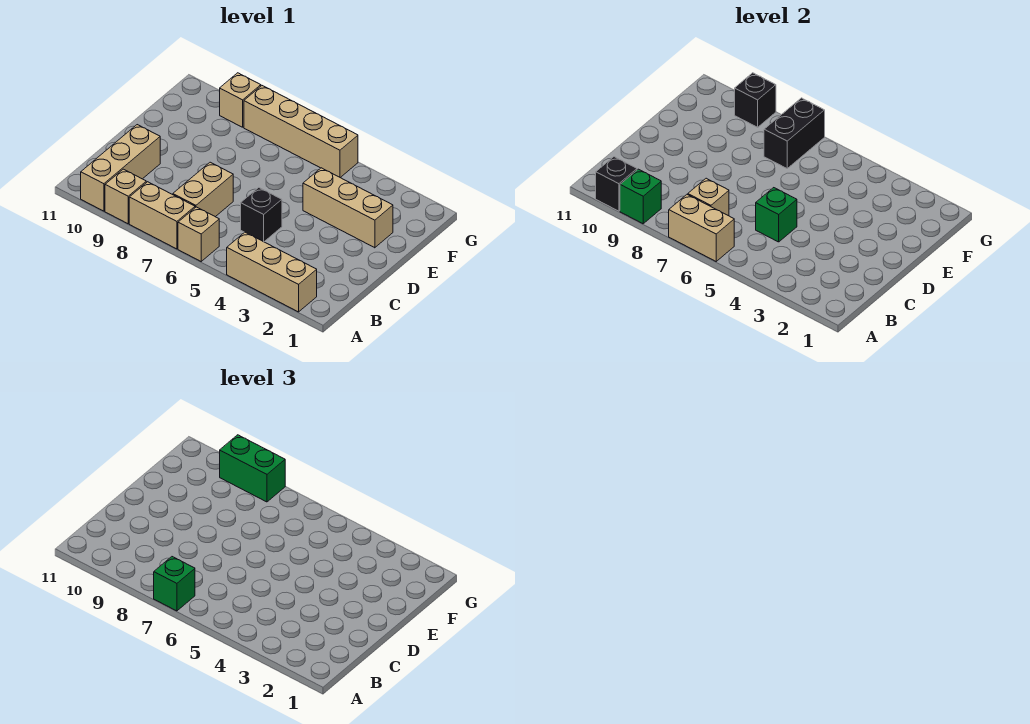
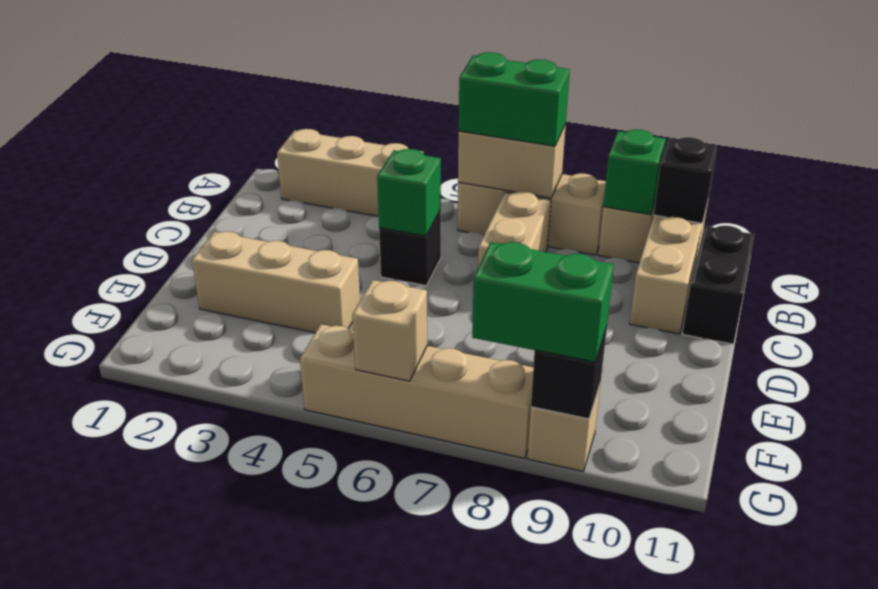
green 1x1 brick [154,557,195,611] -> green 1x2 brick [459,52,570,146]
tan 1x1 brick [688,178,729,216] -> tan 1x1 brick moved to [352,280,427,381]
black 1x2 brick [764,98,825,168] -> black 1x2 brick moved to [682,225,754,344]

